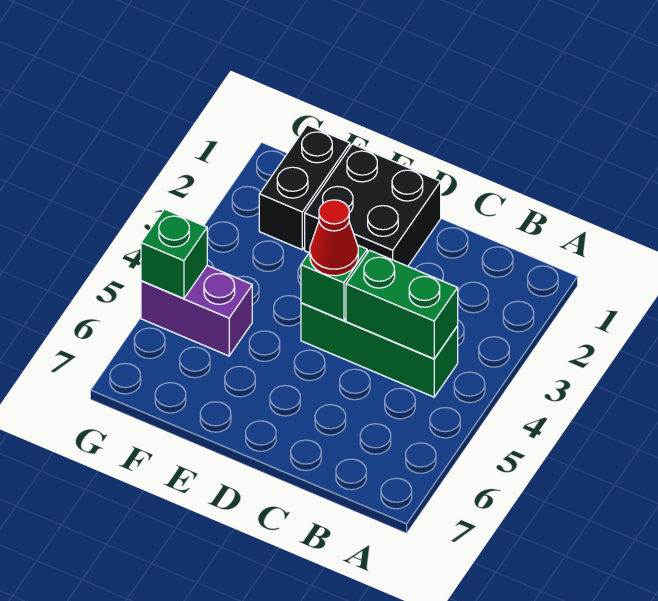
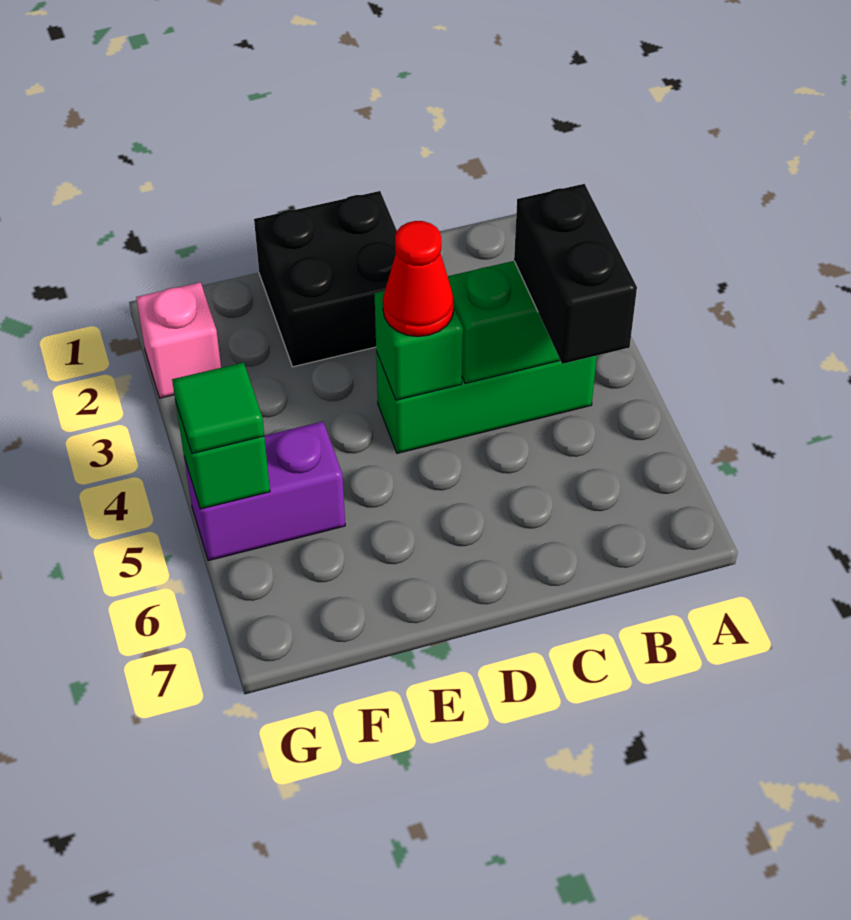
black 1x2 brick [259,125,350,250] -> black 1x2 brick moved to [514,184,637,364]
none -> pink 1x1 brick [136,282,221,398]
none -> green 1x1 tile [172,362,264,454]

